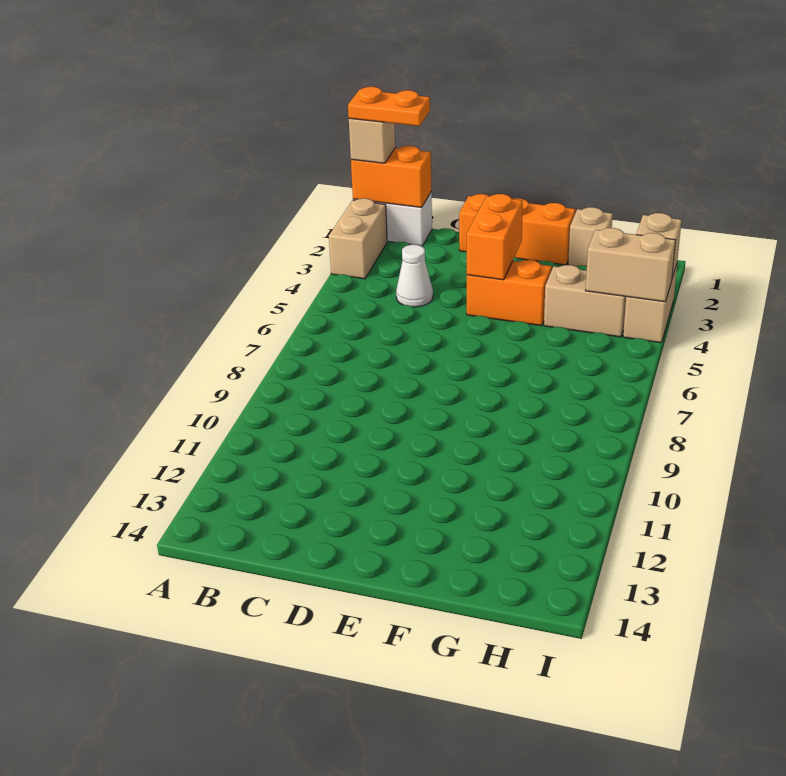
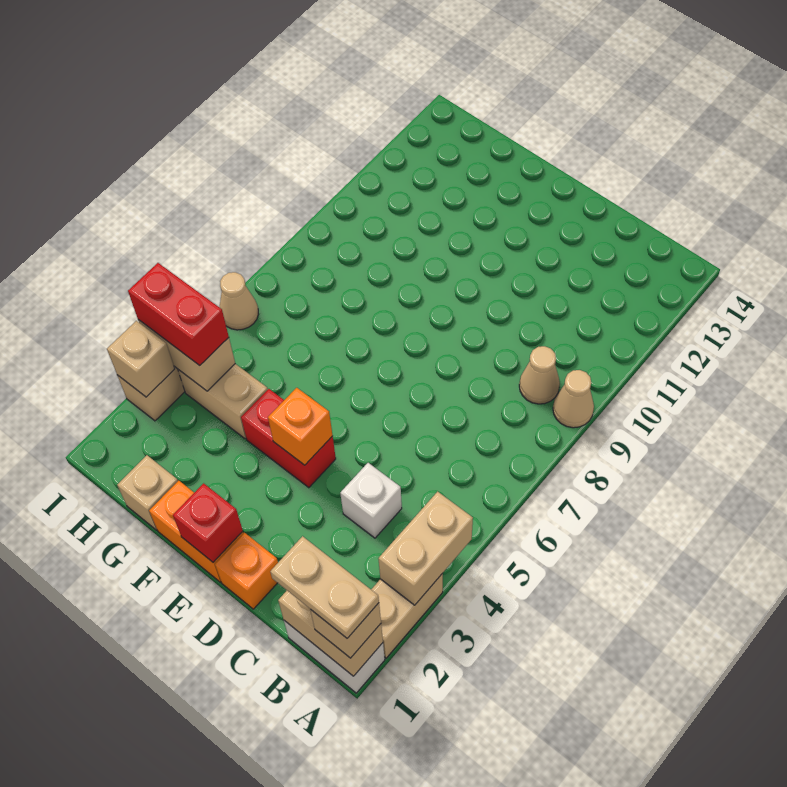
orange 1x2 brick [351,146,431,207] -> tan 1x2 brick [278,591,383,676]
orange 1x2 plate [348,87,430,126] -> tan 1x2 plate [270,536,379,638]
none -> tan 1x2 brick [378,492,473,605]
none -> tan 1x1 cone [553,370,594,428]
none -> tan 1x1 cone [519,346,560,404]
white 1x1 cone [396,245,433,307] -> white 1x1 brick [340,463,402,538]
none -> red 1x1 brick [173,483,243,562]
orange 1x2 brick [467,194,523,280] -> orange 1x1 brick [268,388,333,465]
orange 1x2 brick [467,260,552,326] -> red 1x2 brick [241,389,336,488]
none -> red 1x2 brick [128,263,229,365]
none -> tan 1x1 cone [219,272,258,330]

